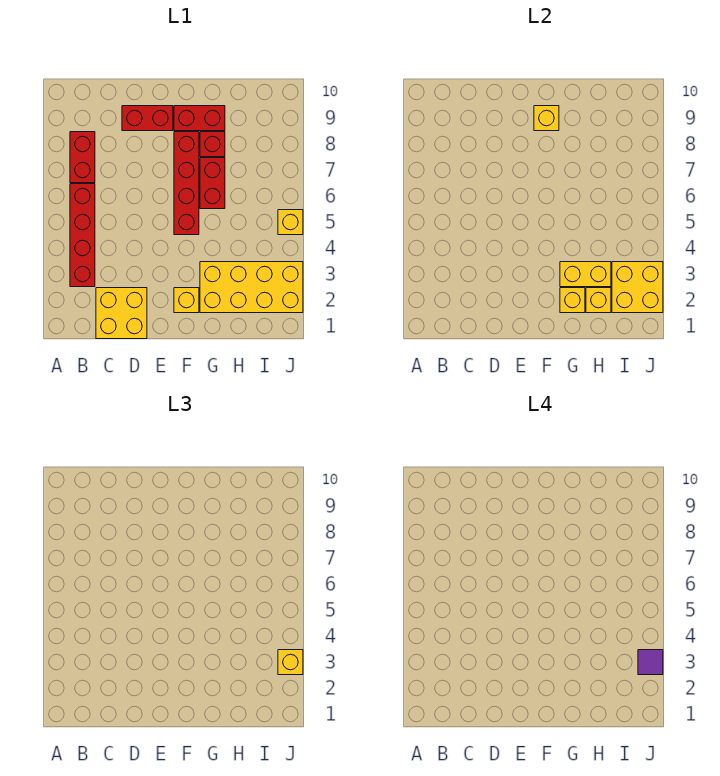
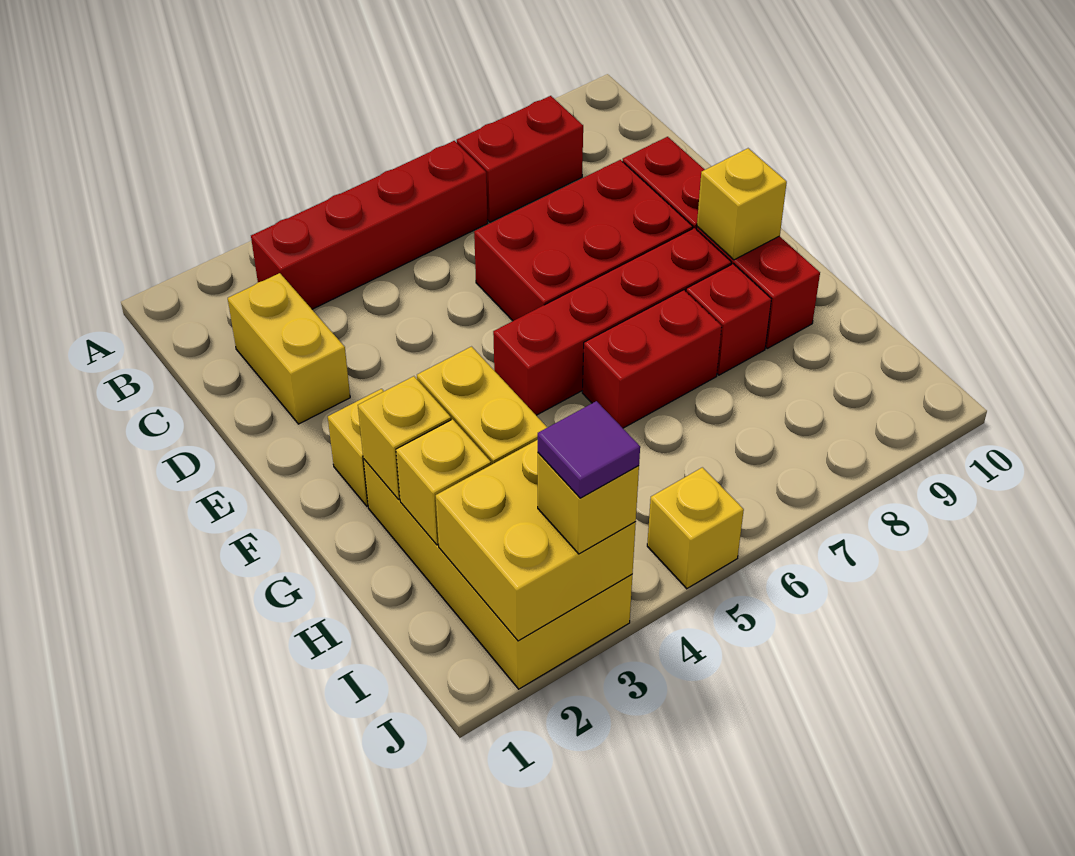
yellow 2x2 brick [96,288,147,339] -> yellow 1x2 brick [228,273,350,424]
none -> red 2x3 brick [474,160,693,321]

